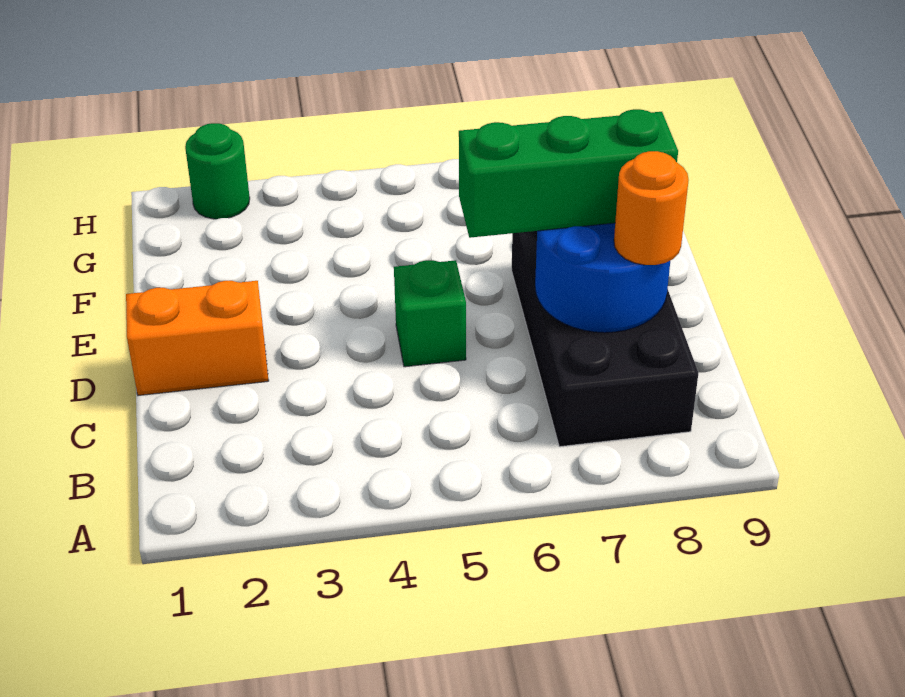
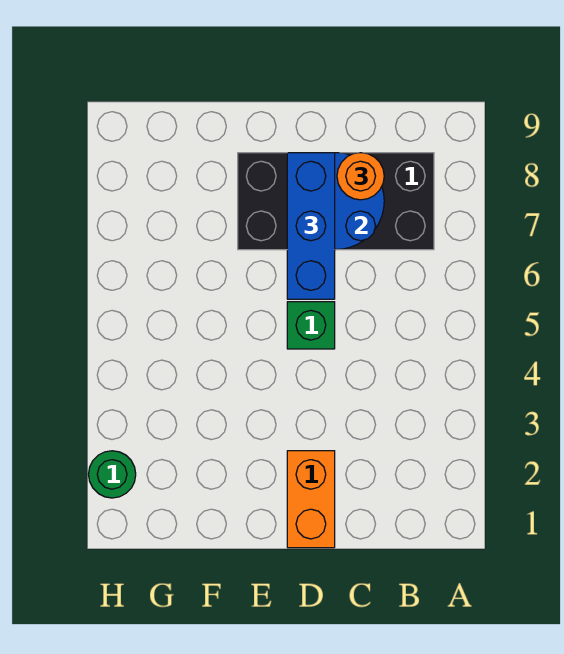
green 1x3 brick [459,109,678,238] -> blue 1x3 brick [287,153,335,299]

